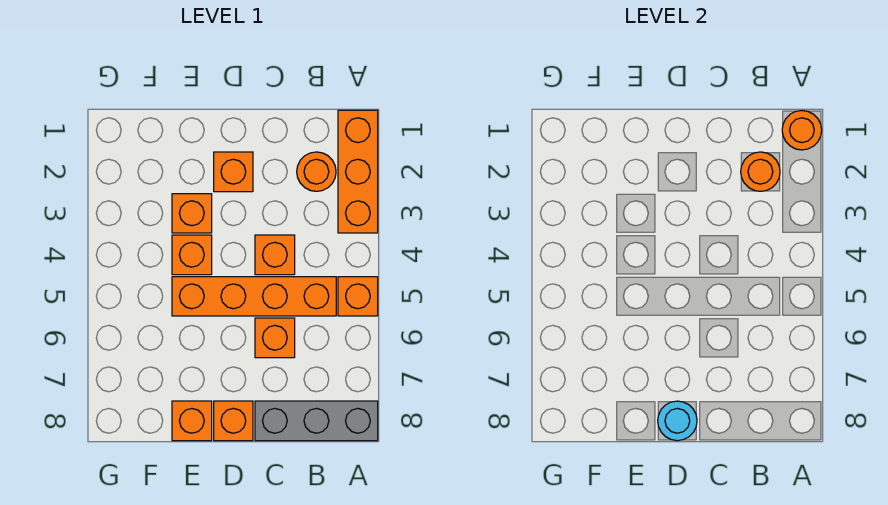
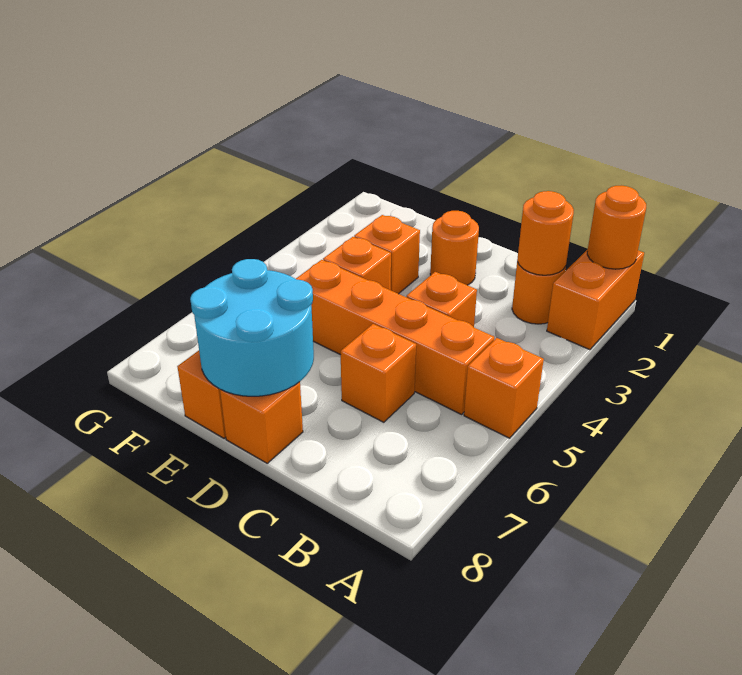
orange 1x3 brick [338,110,378,233] -> orange 1x2 brick [547,250,644,350]
grey 1x3 brick [255,401,378,441] -> none
orange 1x1 brick [214,152,253,192] -> orange 1x1 round brick [430,211,479,285]
cyan 1x1 round brick [658,401,697,441] -> cyan 2x2 round brick [190,259,314,396]

